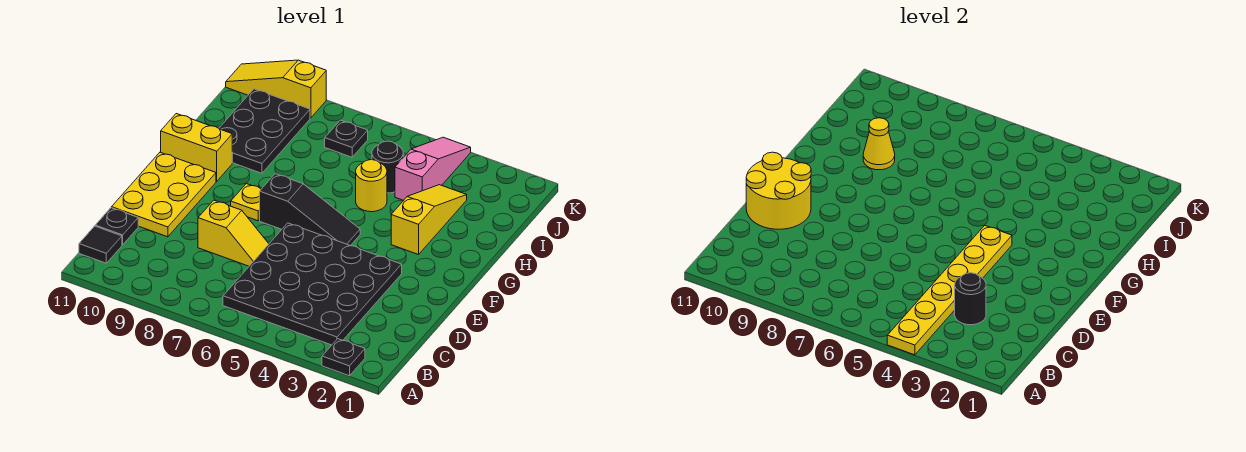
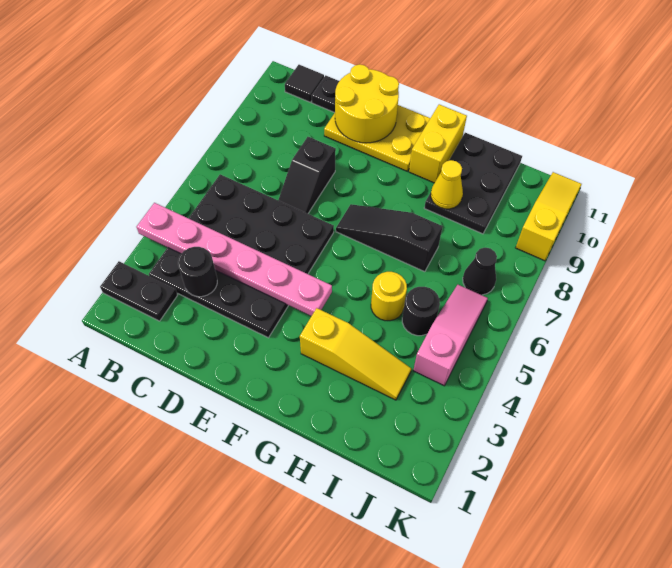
black 1x1 plate [322,339,365,376] -> black 1x2 plate [100,261,177,321]
yellow 1x6 plate [887,225,1012,355] -> pink 1x6 plate [136,203,332,316]
yellow 1x2 slope [198,200,269,266] -> black 1x2 slope [278,137,336,214]
black 1x3 slope [260,174,360,246] -> black 1x3 slope turned to [336,204,443,272]
yellow 1x1 plate [231,184,261,221] -> none
black 2x3 plate [219,89,310,173] -> black 2x3 plate turned to [424,133,522,234]
pink 1x3 slope [395,137,471,200] -> pink 1x3 slope turned to [413,285,488,386]
black 1x1 plate [325,120,368,157] -> black 1x1 cone [463,248,497,295]

